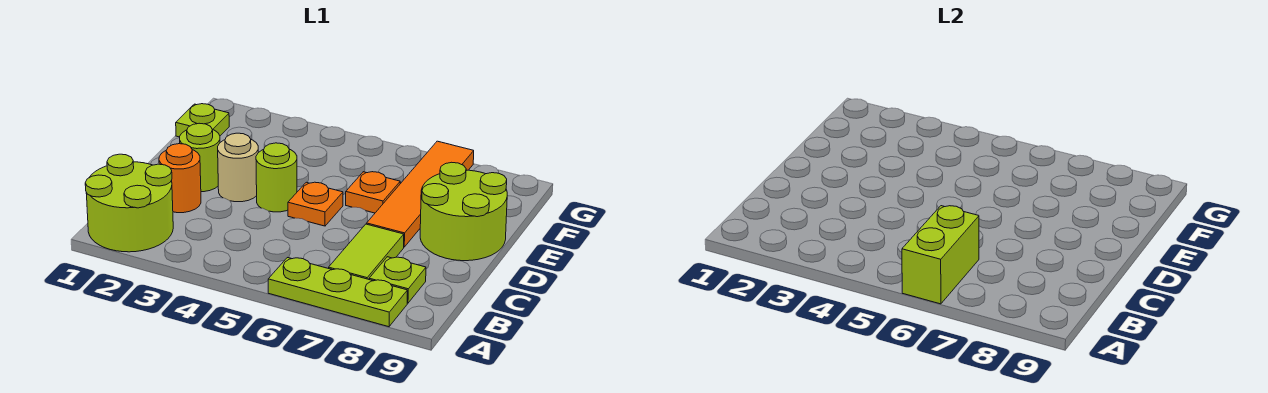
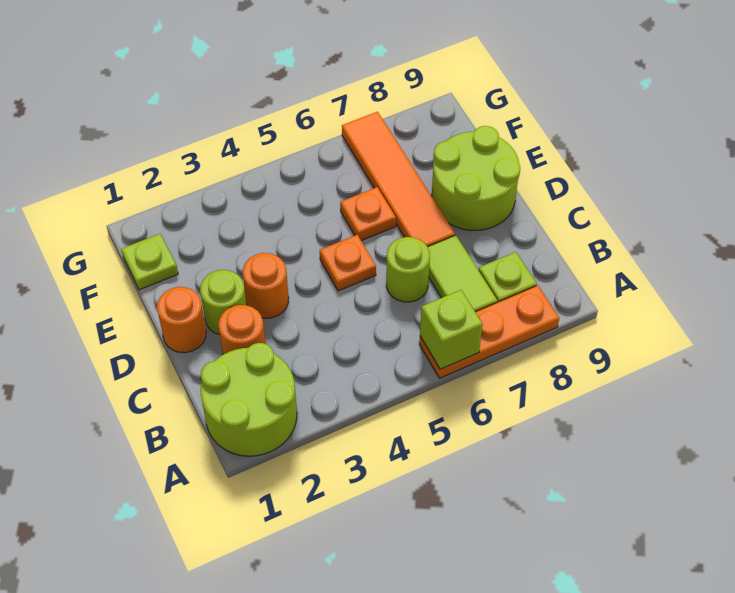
lime 1x3 plate [268,258,407,327] -> orange 1x3 plate [419,285,559,378]
lime 1x2 brick [902,206,979,304] -> lime 1x1 brick [420,290,482,369]
none -> orange 1x1 round brick [157,287,206,353]
tan 1x1 round brick [218,133,258,202] -> orange 1x1 round brick [243,253,289,318]
lime 1x1 round brick [256,143,297,212] -> lime 1x1 round brick moved to [386,237,430,302]

